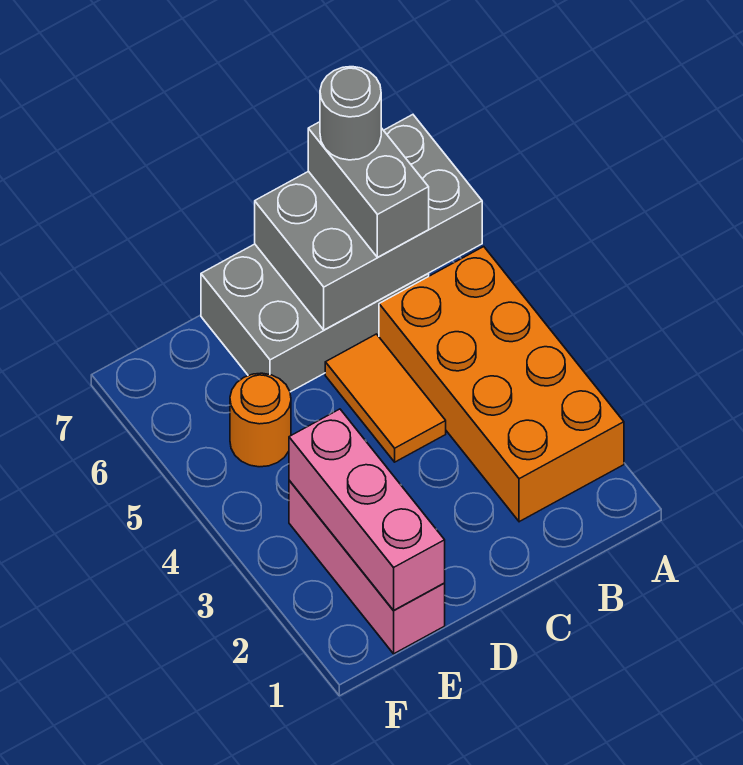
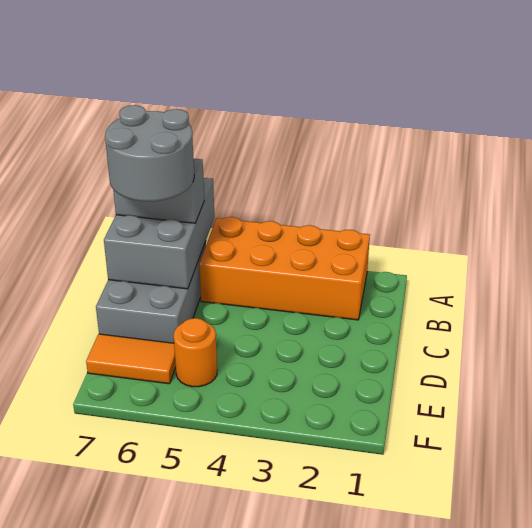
grey 1x1 round brick [320,67,381,160] -> grey 2x2 round brick [105,105,194,201]
orange 1x2 tile [325,334,446,462] -> orange 1x2 tile moved to [86,334,176,384]
pink 1x3 brick [289,480,445,654] -> none
pink 1x3 brick [289,409,445,611] -> none

